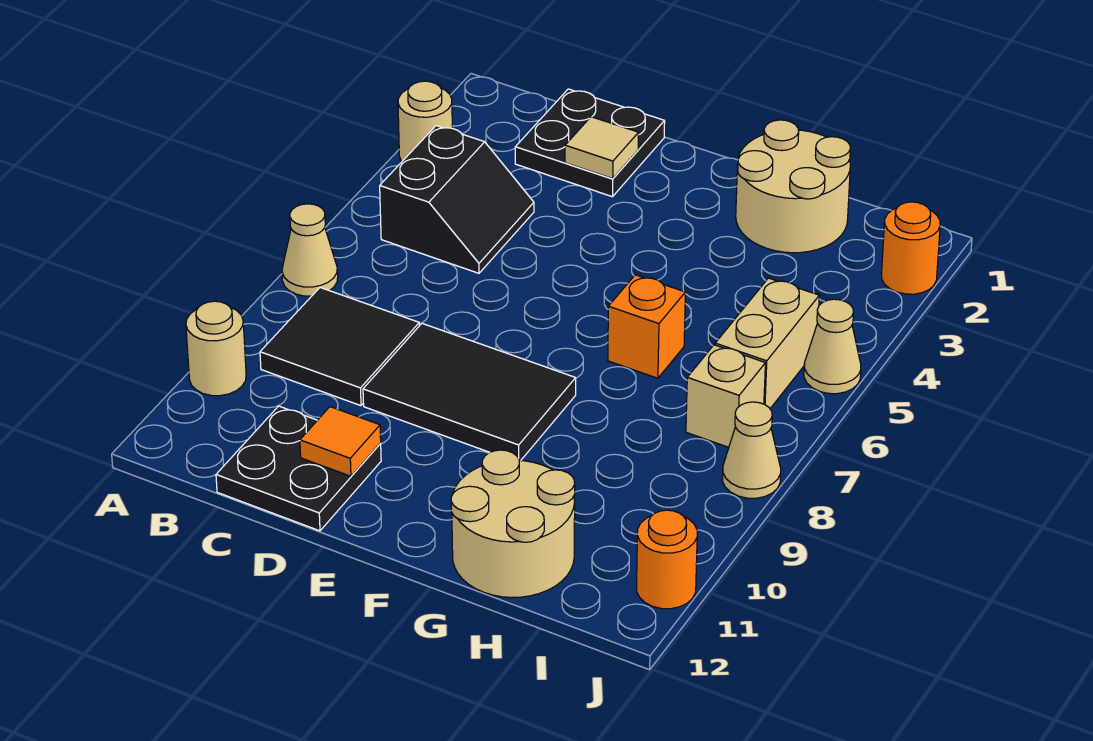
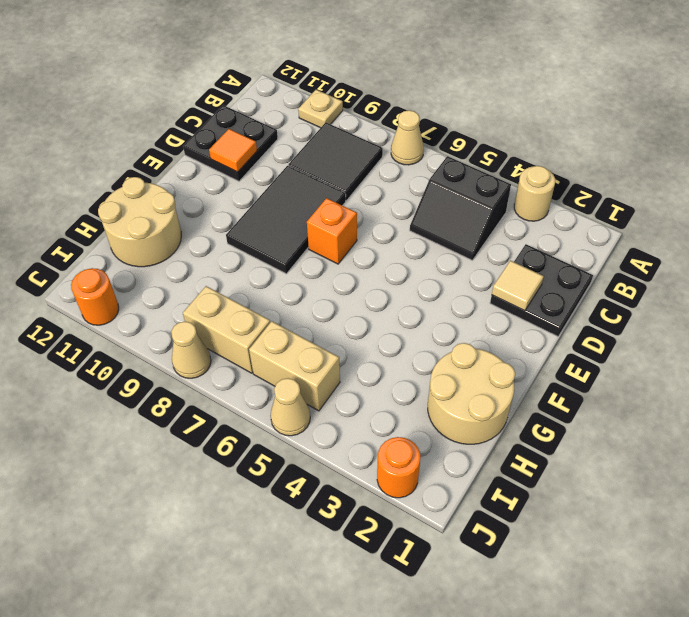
tan 1x1 round brick [186,301,246,396] -> tan 1x1 plate [298,90,343,128]
orange 1x1 brick [608,275,685,378] -> orange 1x1 brick moved to [307,198,357,264]
tan 1x1 brick [686,345,765,447] -> tan 1x2 brick [183,286,270,373]

